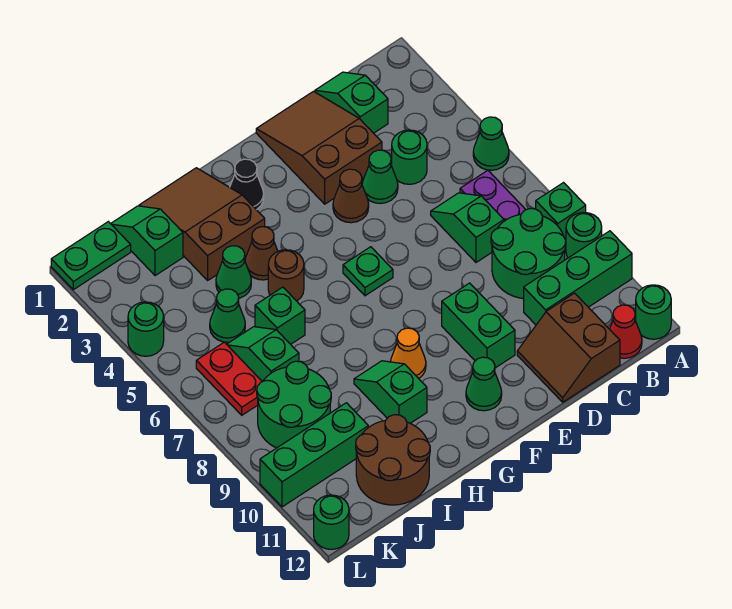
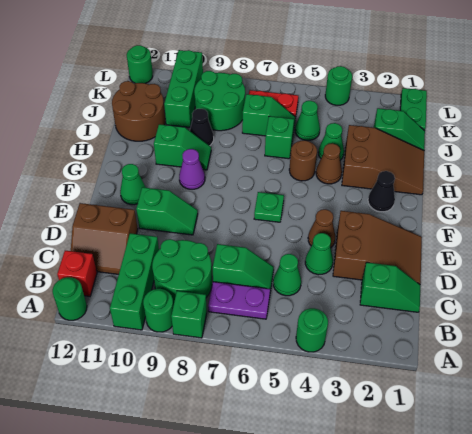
green 1x1 cone [473,117,509,170] -> green 1x1 cone moved to [273,254,301,296]
red 1x1 cone [610,305,642,358] -> red 1x1 brick [57,251,97,296]
green 1x1 round brick [392,130,427,184] -> green 1x1 round brick moved to [296,308,328,352]
brown 2x2 slope [517,293,620,402] -> brown 2x2 slope turned to [71,203,138,274]
green 1x2 brick [442,283,515,368] -> green 1x2 slope [136,187,198,235]
orange 1x1 cone [391,328,426,379] -> purple 1x1 cone [179,149,205,189]
none -> black 1x1 cone [190,109,214,146]

